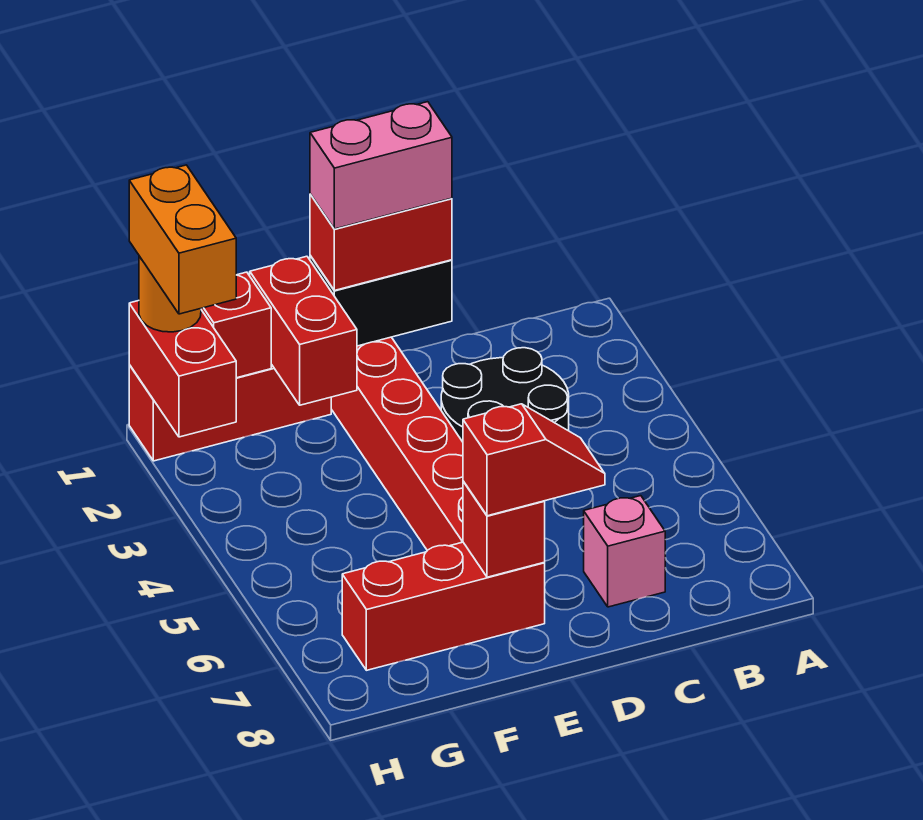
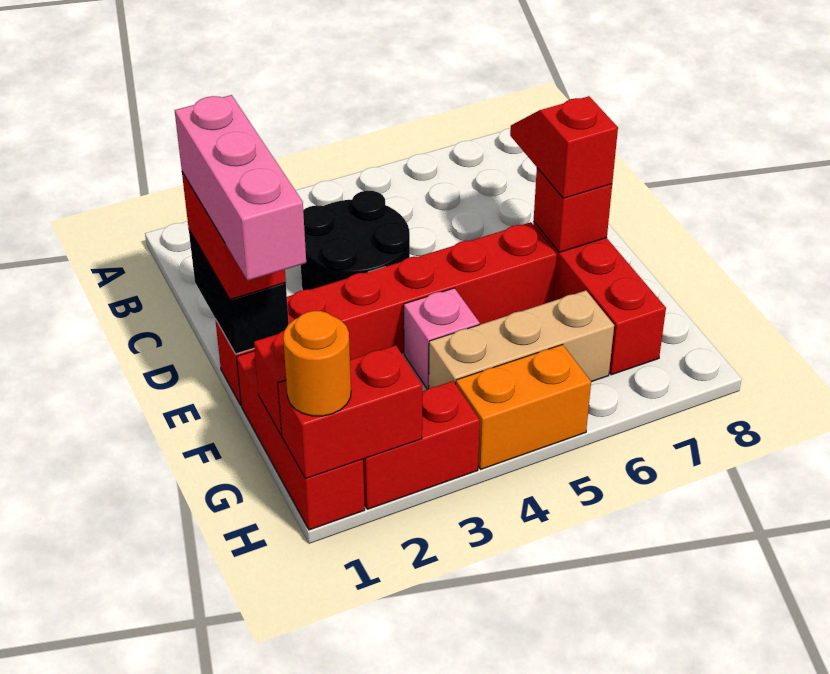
pink 1x1 brick [584,496,665,607] -> pink 1x1 brick moved to [404,288,480,389]
pink 1x2 brick [310,102,452,229] -> pink 1x3 brick [175,95,306,281]
red 1x2 brick [250,256,357,405] -> red 1x2 brick moved to [363,381,480,509]
none -> tan 1x3 brick [429,291,614,388]
orange 1x2 brick [129,165,236,314] -> orange 1x2 brick moved to [456,344,591,469]

